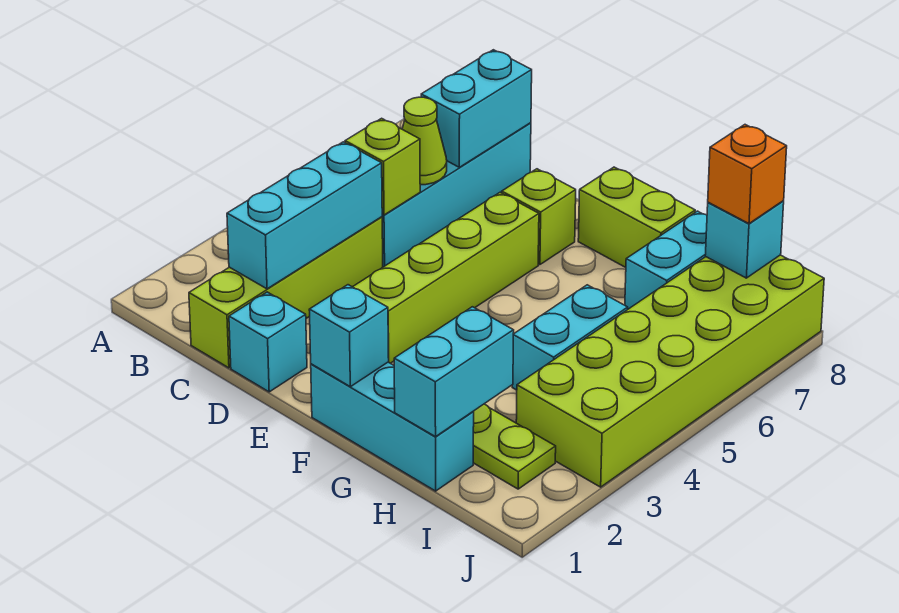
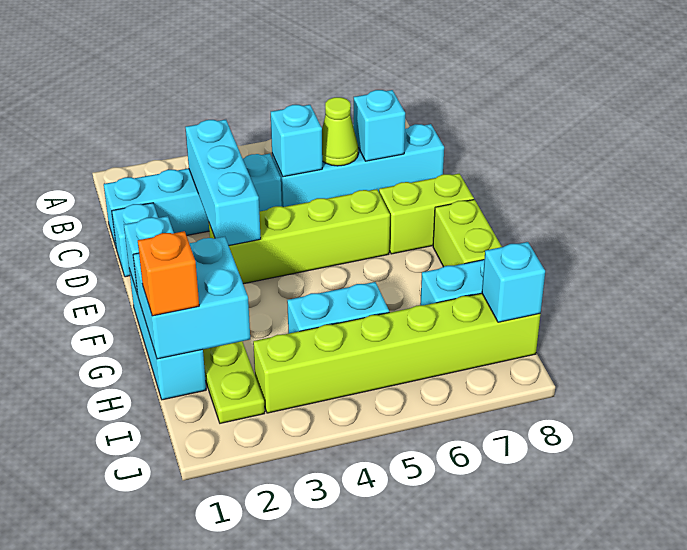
lime 1x4 brick [189,217,383,368] -> cyan 1x4 brick [104,154,282,246]
cyan 1x3 brick [227,142,382,289] -> cyan 1x3 brick turned to [185,120,261,246]
lime 1x1 brick [345,118,420,215] -> cyan 1x1 brick [271,105,322,177]
cyan 1x2 brick [421,50,532,167] -> cyan 1x1 brick [353,90,405,161]
lime 1x1 brick [502,169,576,265] -> lime 1x2 brick [379,174,474,254]
cyan 1x2 brick [394,307,514,437] -> cyan 2x2 brick [133,237,250,359]
lime 2x6 brick [516,255,824,487] -> lime 1x6 brick [253,293,540,413]
orange 1x1 brick [708,125,787,224] -> orange 1x1 brick moved to [138,231,199,316]

